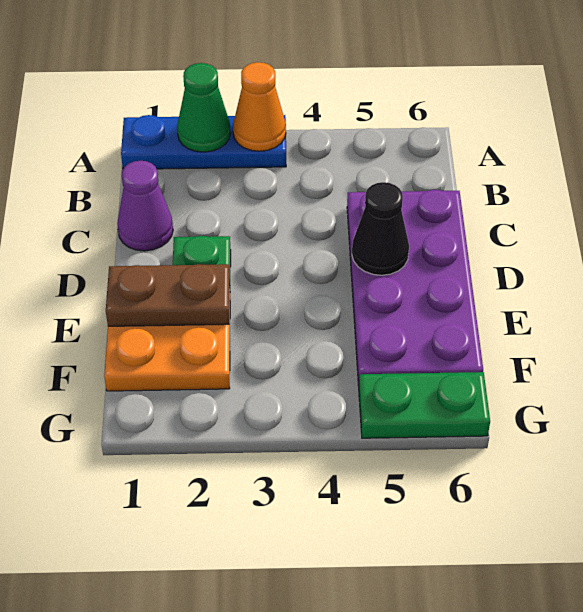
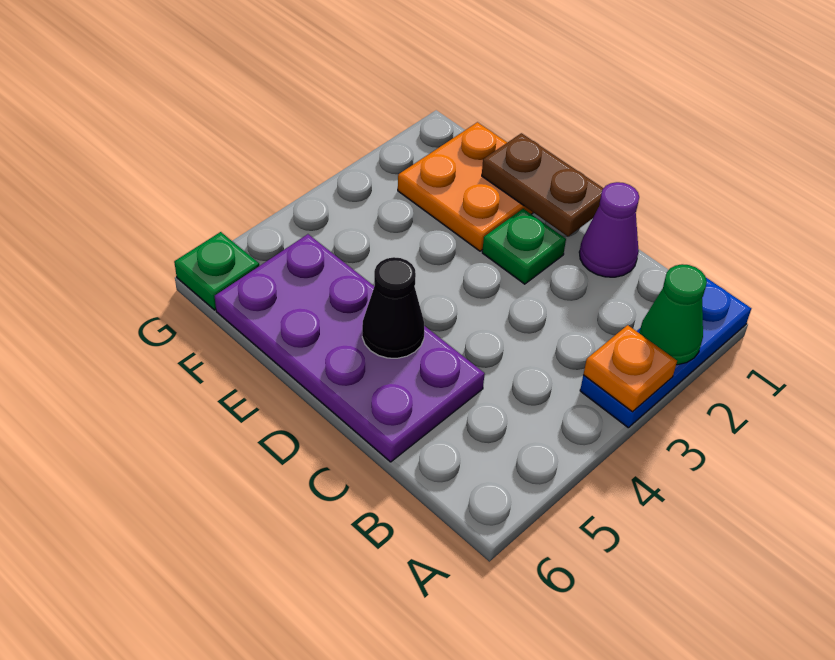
orange 1x1 cone [233,62,286,151] -> orange 1x1 plate [583,325,677,412]
brown 1x2 plate [106,264,230,326] -> brown 1x2 plate turned to [482,133,603,237]
green 1x2 plate [359,372,490,438] -> green 1x1 plate [174,232,259,310]

